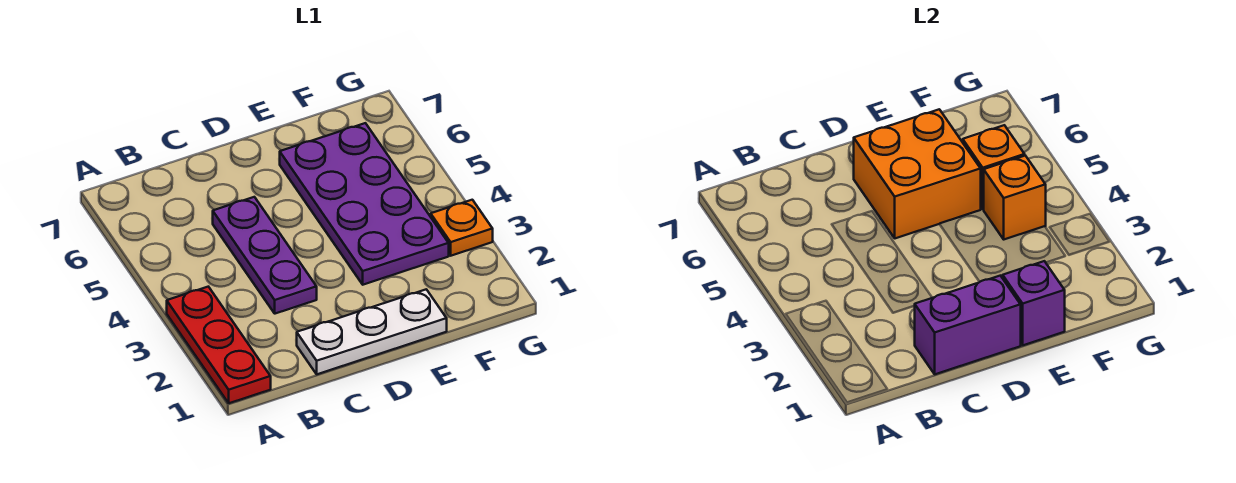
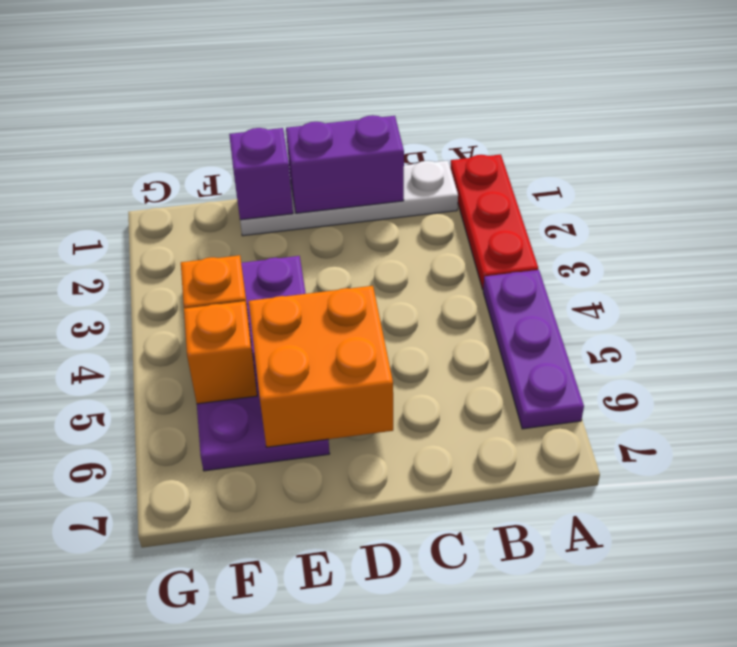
white 1x3 plate [297,289,447,374] -> white 1x4 plate [240,160,458,236]
purple 1x3 plate [213,197,317,314] -> purple 1x3 plate moved to [483,270,584,429]
orange 1x1 plate [431,200,493,256] -> none

